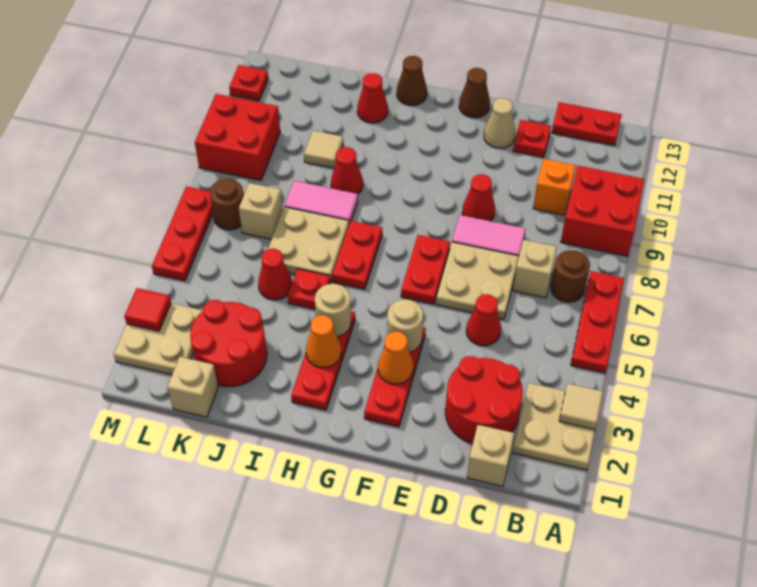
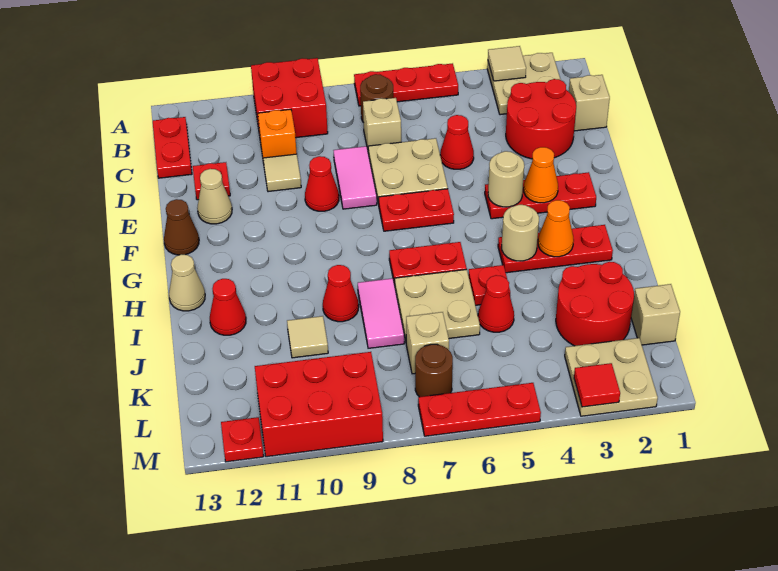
none -> tan 1x1 tile [263,154,301,192]
brown 1x1 cone [397,56,427,106] -> tan 1x1 cone [169,254,205,311]
red 2x2 brick [195,94,280,180] -> red 2x3 brick [255,352,383,457]

